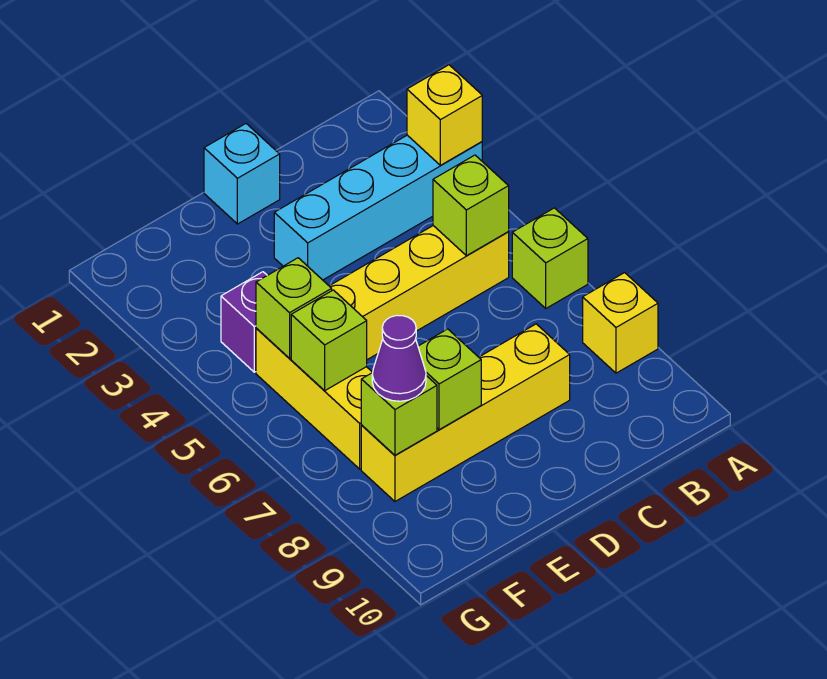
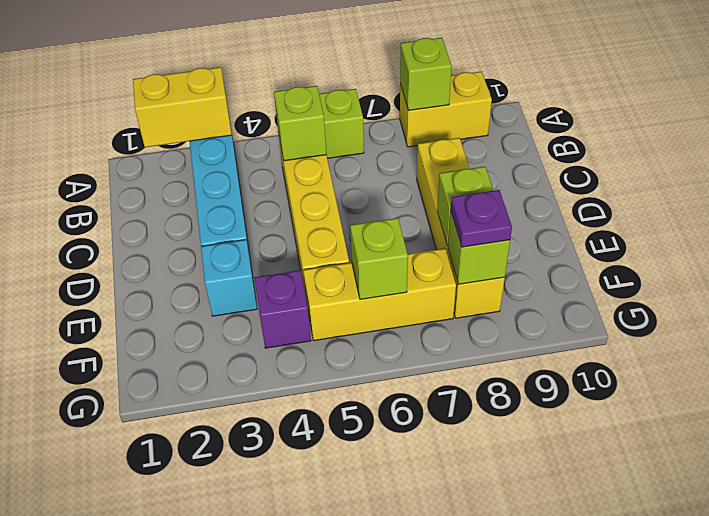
yellow 1x1 brick [407,65,482,165] -> yellow 1x2 brick [133,67,232,147]
yellow 1x1 brick [583,273,658,373] -> yellow 1x2 brick [400,72,492,147]
cyan 1x1 brick [204,124,280,224] -> cyan 1x1 brick moved to [201,240,257,316]
lime 1x1 brick [256,258,332,358] -> lime 1x1 brick moved to [400,38,452,111]
purple 1x1 cone [372,315,426,401] -> purple 1x1 plate [451,190,512,247]

